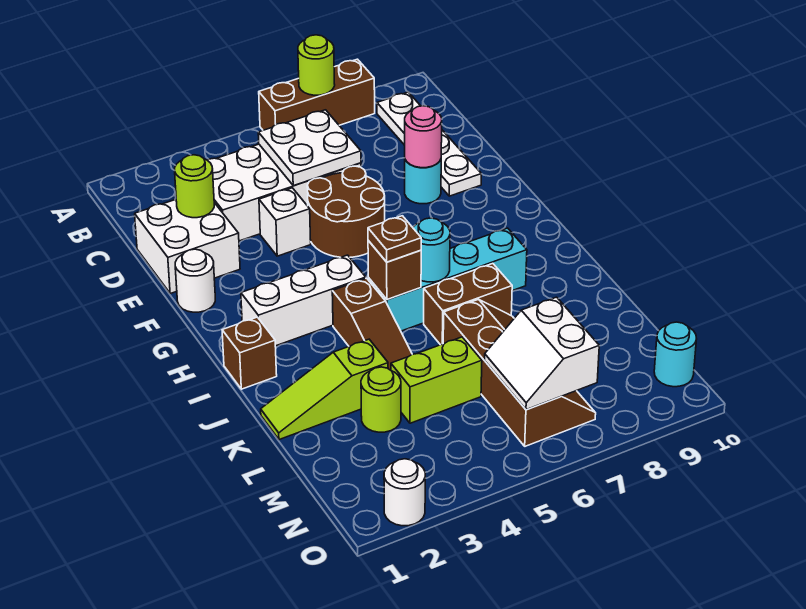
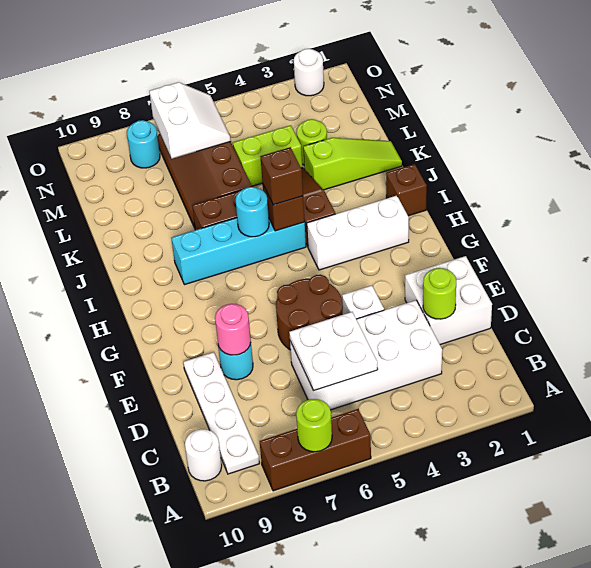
white 1x1 round brick [175,249,215,312] -> white 1x1 round brick moved to [185,429,222,481]
brown 1x1 plate [368,216,421,262] -> brown 1x1 brick [260,147,303,205]
cyan 1x1 round brick [654,322,697,387] -> cyan 1x1 round brick moved to [127,120,160,168]

